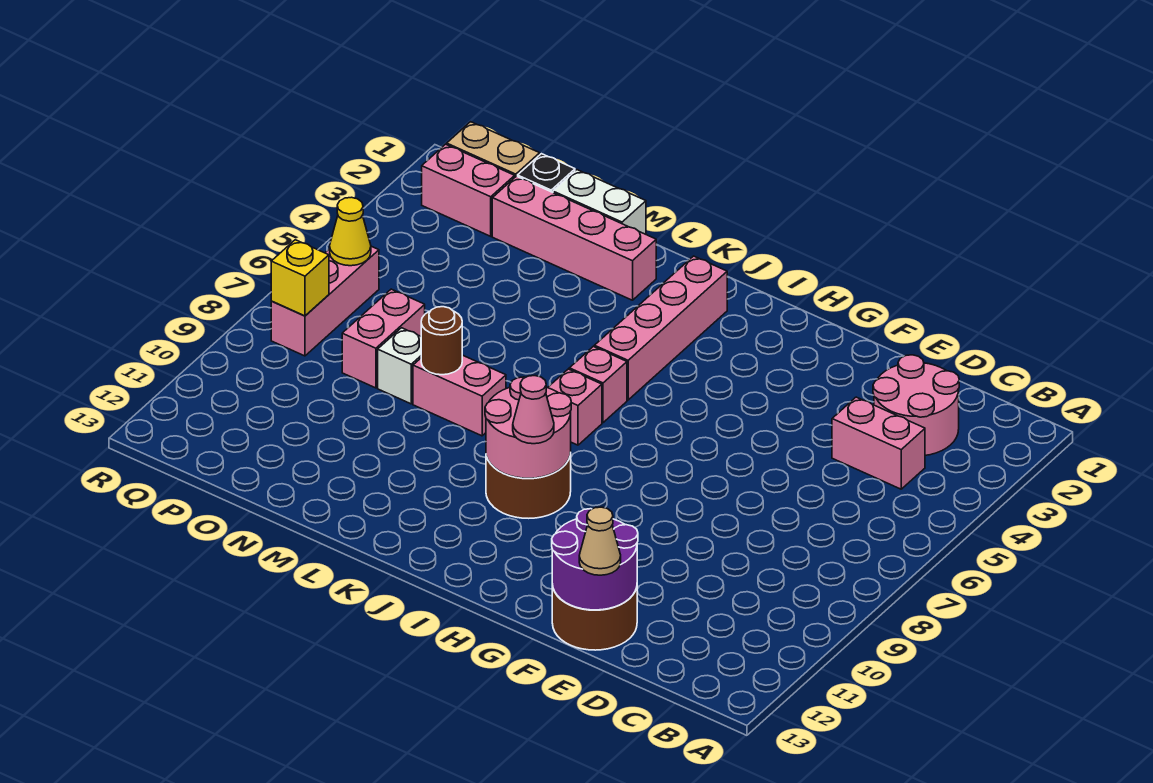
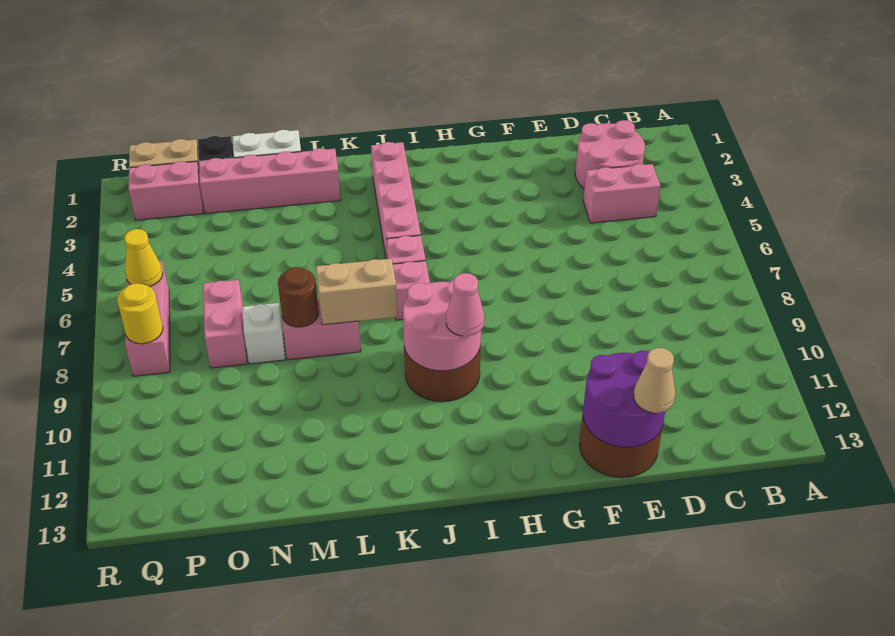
none -> tan 1x2 brick [316,259,397,325]
yellow 1x1 brick [271,240,329,316] -> yellow 1x1 round brick [117,283,163,344]

